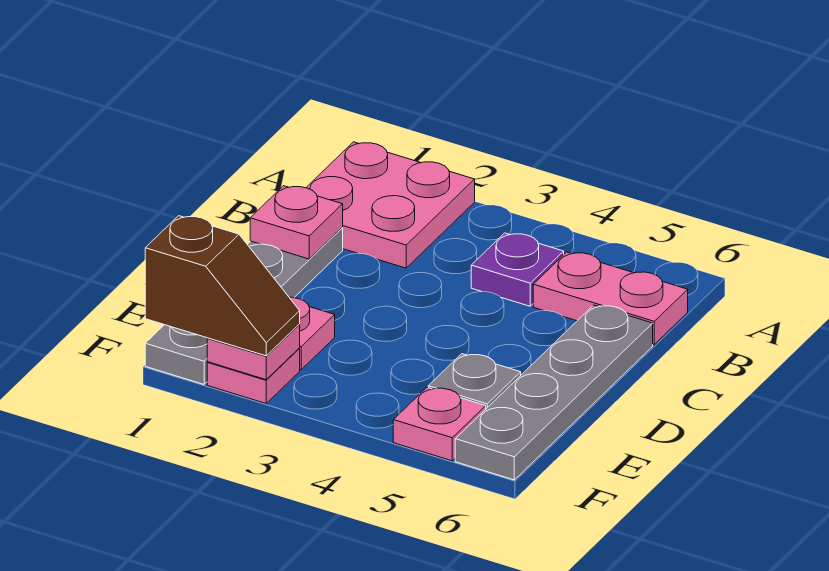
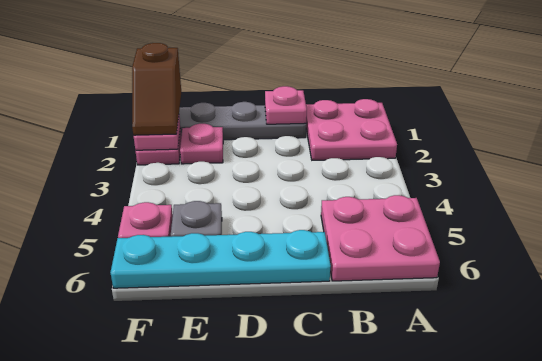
purple 1x1 plate [471,233,564,306] -> none
pink 1x2 plate [533,252,688,344] -> pink 2x2 plate [321,195,440,281]
grey 1x4 plate [455,305,653,480] -> cyan 1x4 plate [110,230,331,288]

